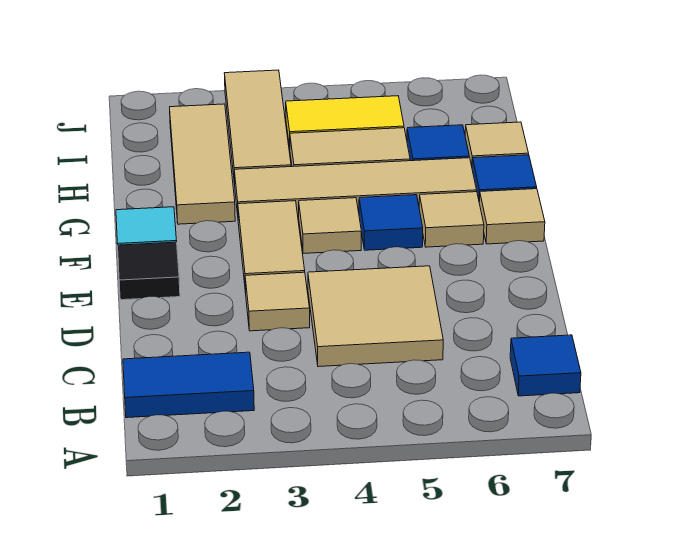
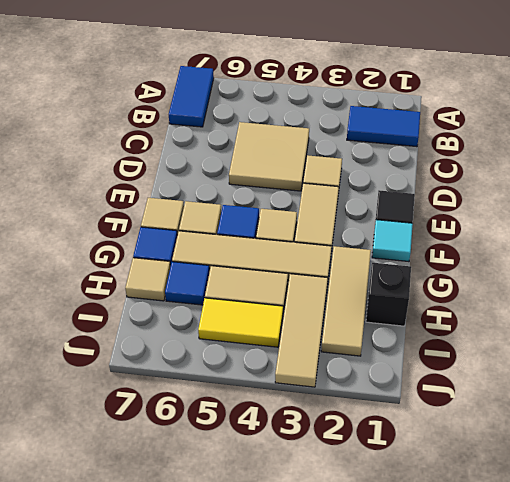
blue 1x1 tile [510,335,581,396] -> blue 1x2 tile [169,66,214,127]
none -> black 1x1 brick [366,263,411,326]

